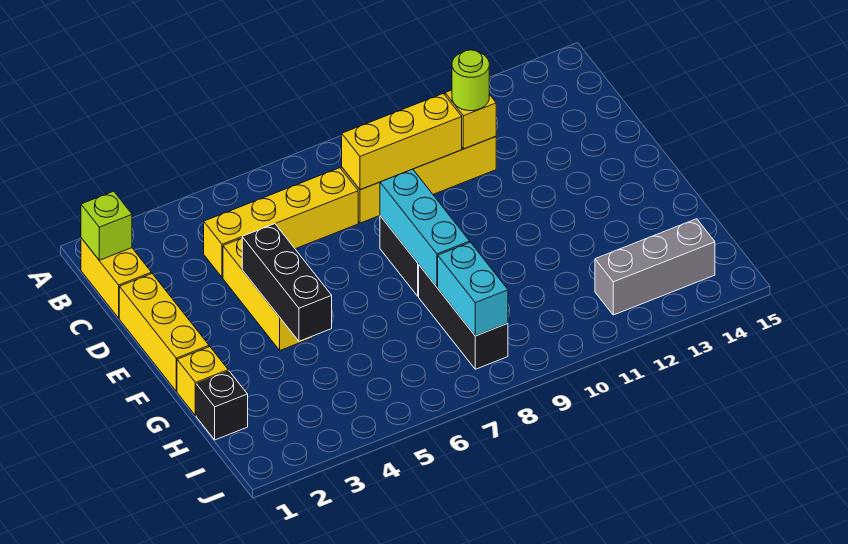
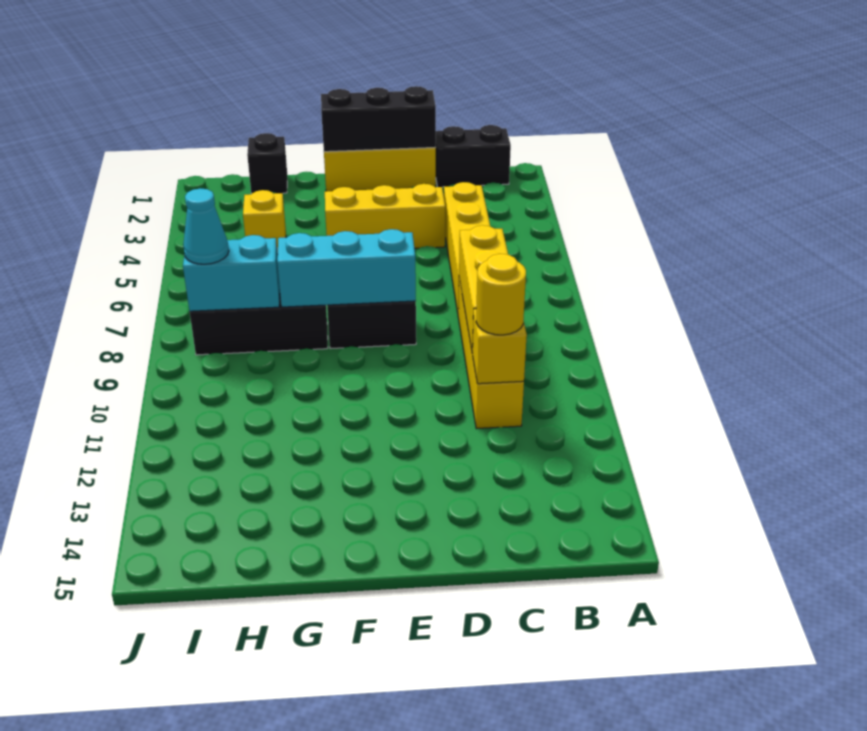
yellow 1x2 brick [81,238,151,318] -> black 1x2 brick [436,125,511,187]
lime 1x1 brick [81,191,132,260] -> none
lime 1x1 round brick [452,50,489,111] -> yellow 1x1 round brick [476,254,526,335]
black 1x3 brick [242,224,332,341] -> black 1x3 brick moved to [321,86,436,152]
yellow 1x1 brick [177,347,228,416] -> yellow 1x1 brick moved to [243,190,286,254]
none -> cyan 1x1 cone [183,188,229,264]
grey 1x3 brick [595,219,715,315] -> none

